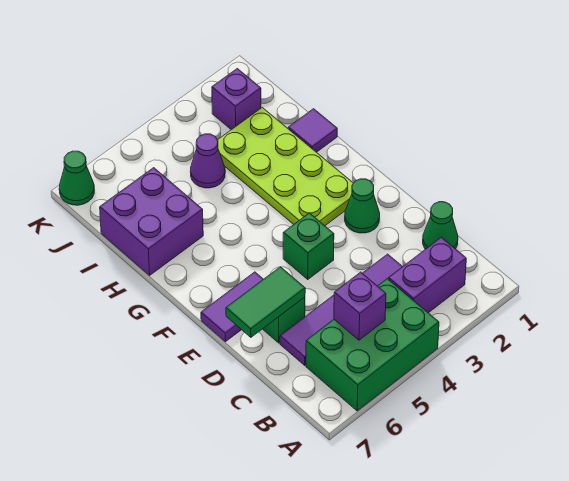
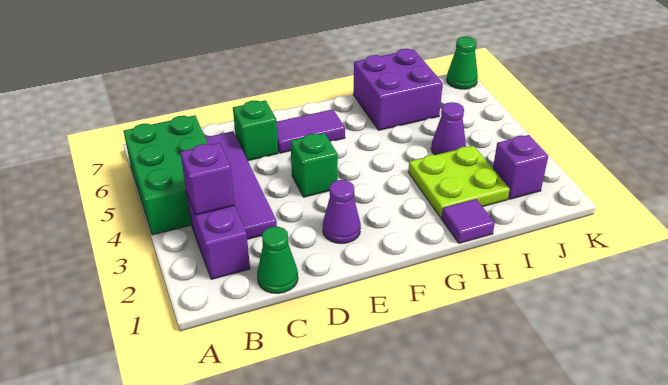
purple 1x1 brick [334,272,386,340] -> purple 1x1 brick moved to [180,143,235,215]
green 1x2 tile [226,267,305,337] -> none
green 1x1 cone [345,179,380,233] -> purple 1x1 cone [323,180,361,244]
purple 1x2 tile [201,272,263,342] -> purple 1x2 tile turned to [277,109,345,153]
lime 2x4 plate [218,108,353,226] -> lime 2x2 plate [408,146,510,218]

